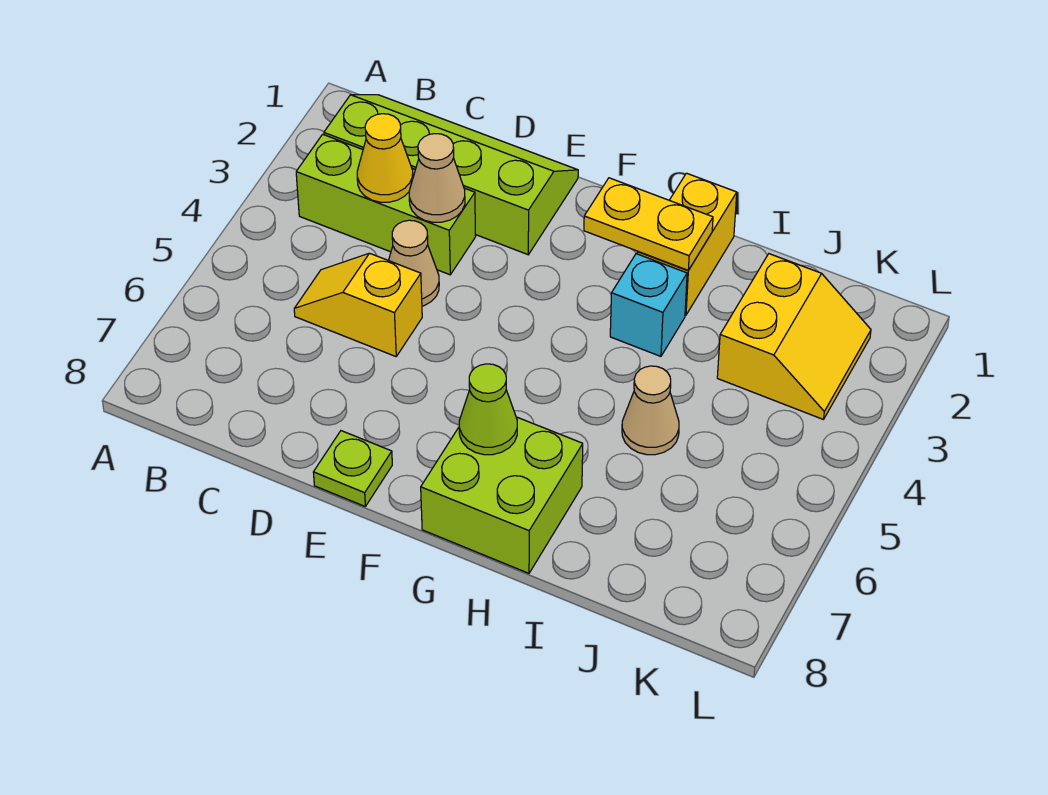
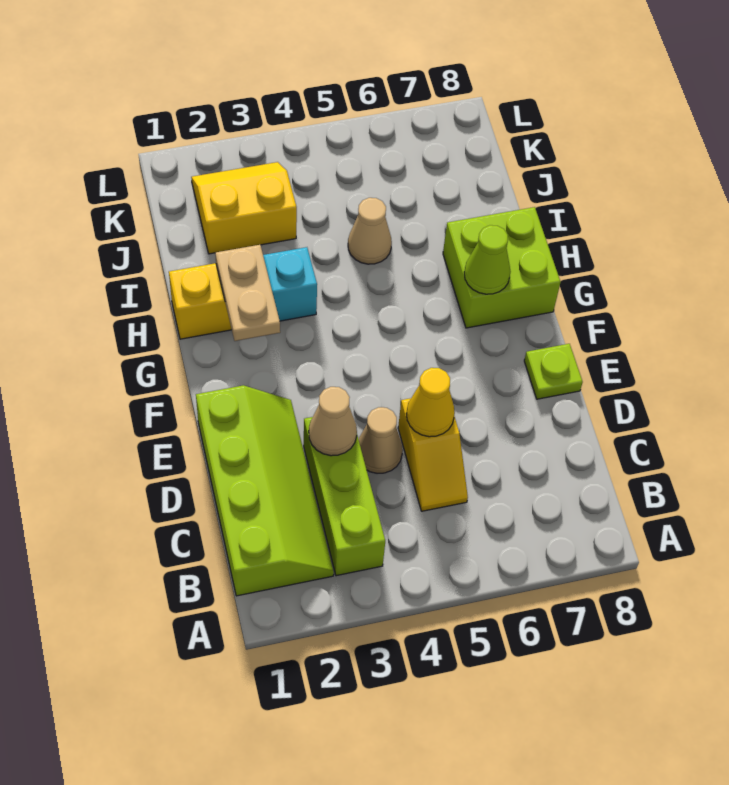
lime 2x4 slope [324,95,578,255] -> lime 2x4 slope turned to [196,385,334,596]
yellow 1x1 cone [357,114,413,202] -> yellow 1x1 cone moved to [406,368,455,437]
yellow 1x2 plate [584,178,713,270] -> tan 1x2 plate [215,245,280,341]

